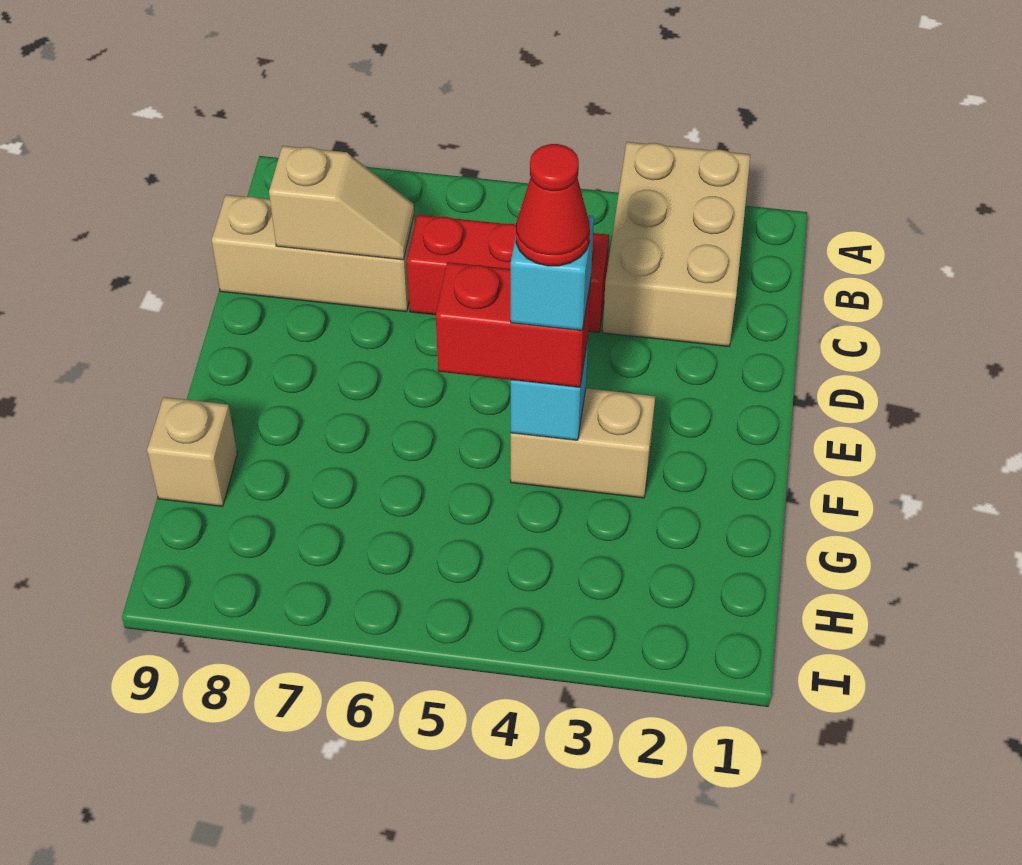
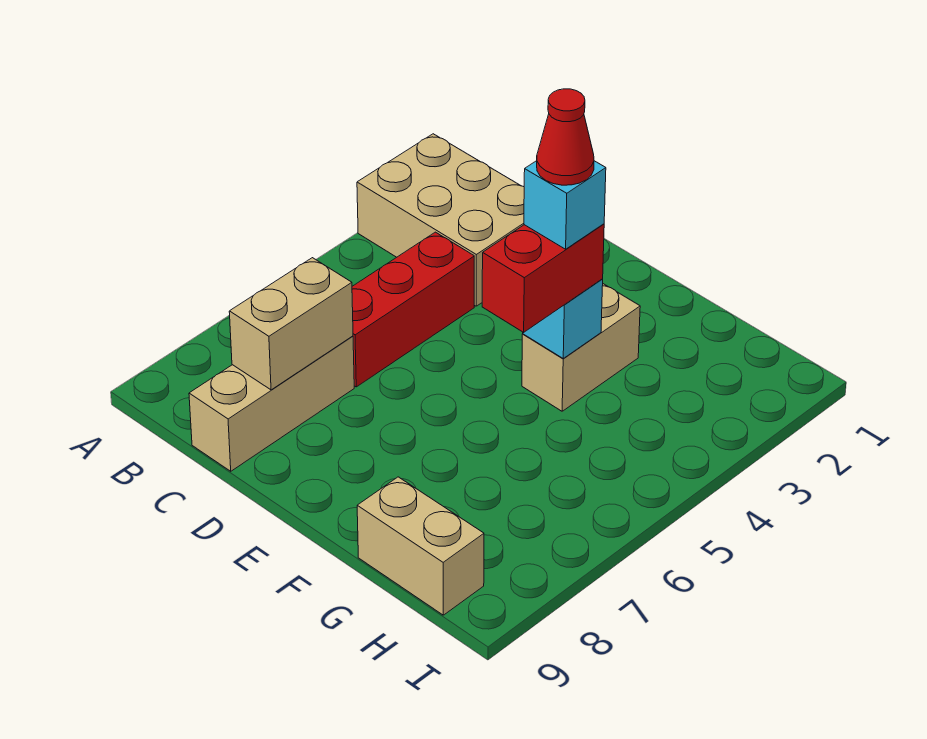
tan 1x2 slope [269,146,414,260] -> tan 1x2 brick [229,258,353,390]
tan 1x1 brick [147,397,237,507] -> tan 1x2 brick [357,477,484,615]

